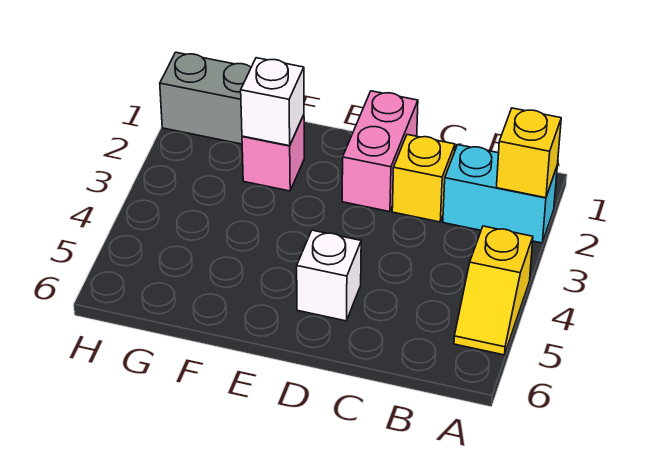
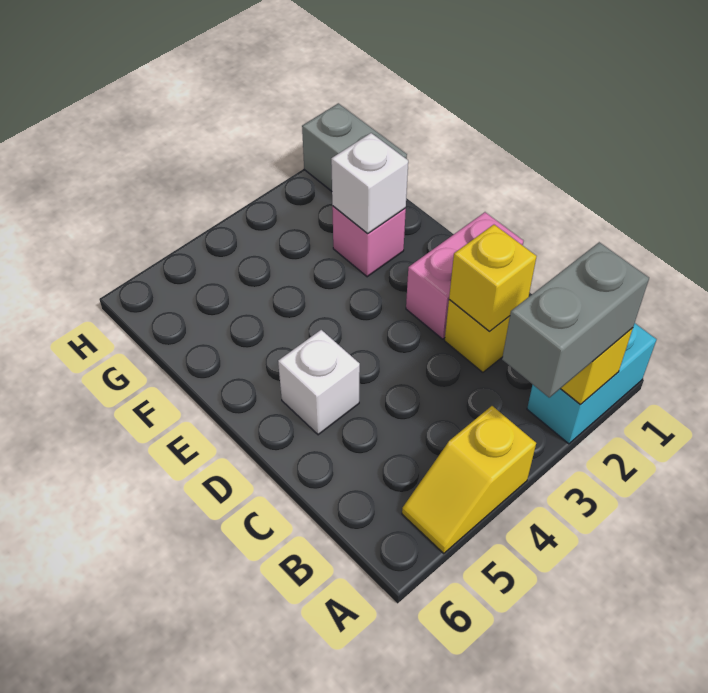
cyan 1x2 brick [443,145,557,243] -> cyan 1x2 brick turned to [527,323,657,444]
none -> grey 1x2 brick [502,242,649,397]
none -> yellow 1x1 brick [449,225,537,331]

